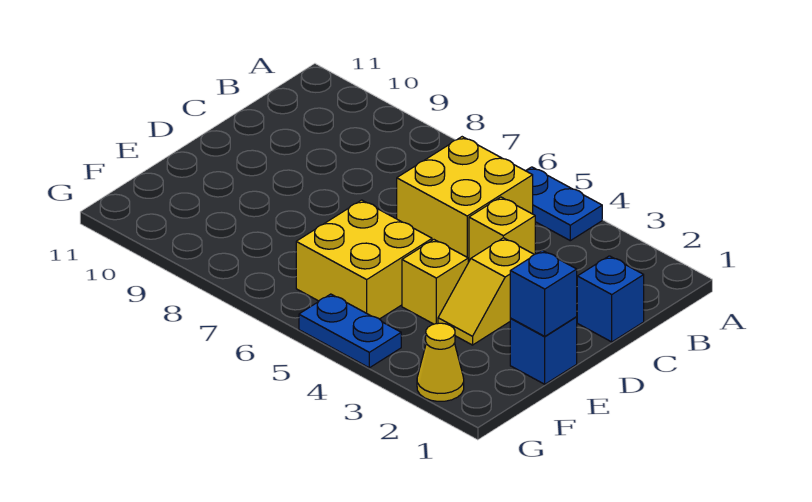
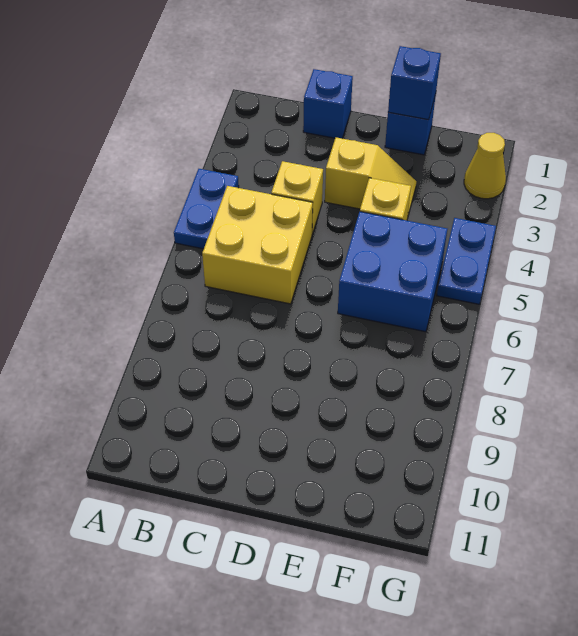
yellow 2x2 brick [296,200,432,319] -> blue 2x2 brick [338,211,447,332]

